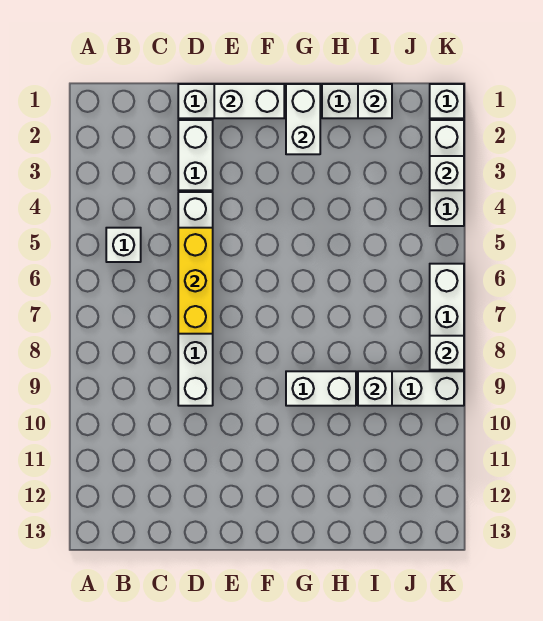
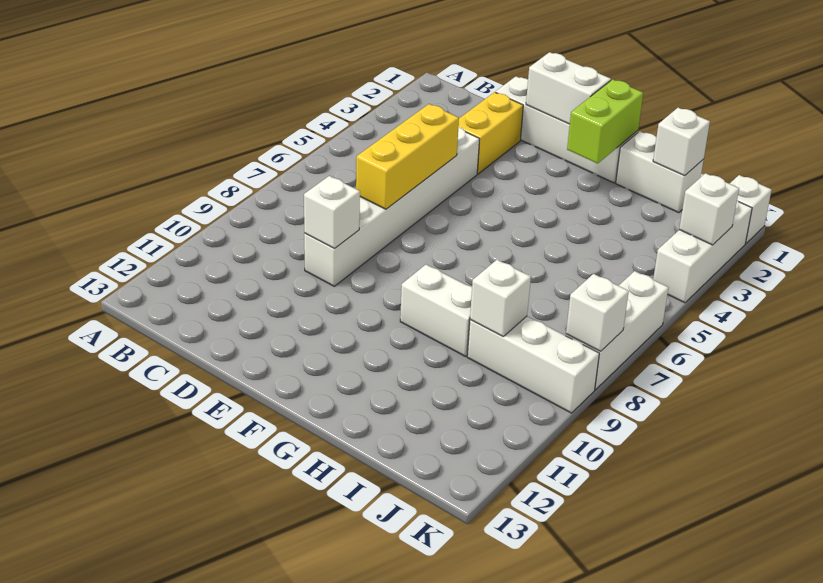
white 1x1 brick [106,228,141,262] -> white 1x1 brick moved to [304,176,360,249]
white 1x2 brick [178,120,213,190] -> yellow 1x2 brick [458,92,523,174]
white 1x2 brick [286,84,320,154] -> lime 1x2 brick [567,79,643,164]

